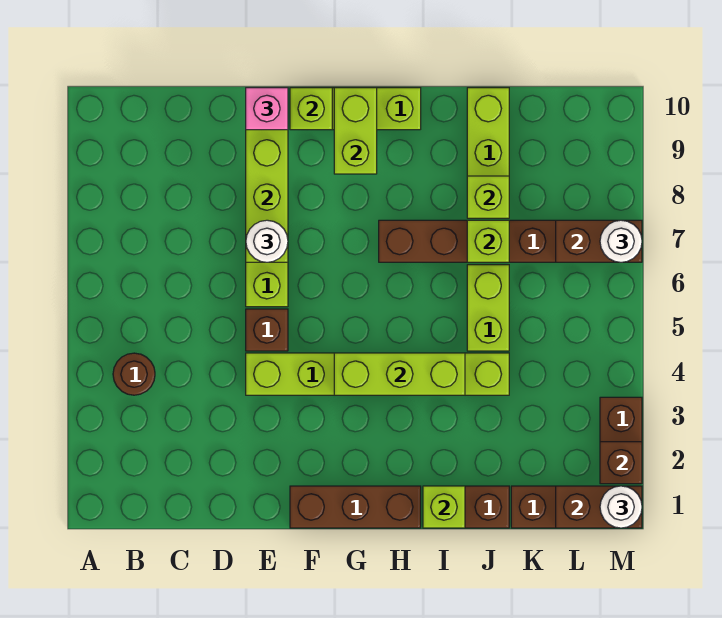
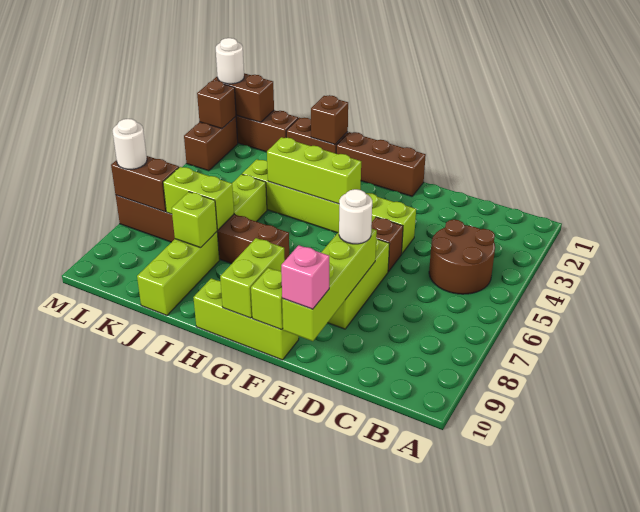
brown 1x1 round brick [113,353,155,395] -> brown 2x2 round brick [429,220,495,294]
lime 1x1 brick [423,486,465,528] -> brown 1x1 brick [311,95,348,144]
lime 1x1 brick [467,220,509,262] -> lime 1x2 brick [163,167,234,230]

